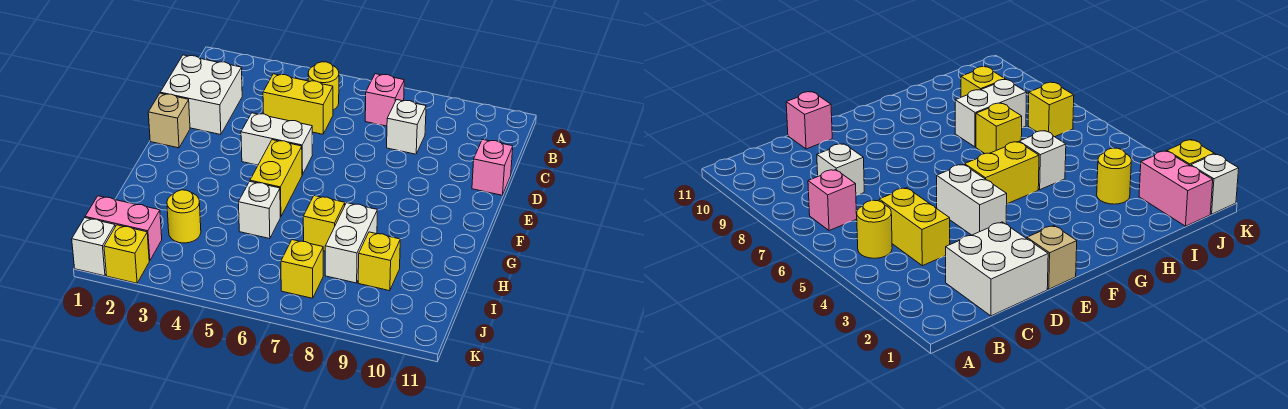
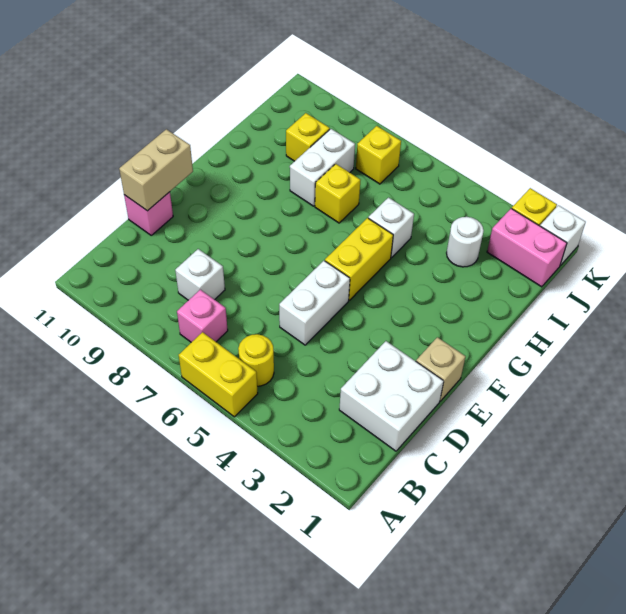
yellow 1x2 brick [263,74,333,134] -> yellow 1x2 brick moved to [179,332,258,417]
none -> tan 1x2 brick [119,129,193,211]
white 1x2 brick [241,113,312,175] -> white 1x2 brick turned to [279,261,350,345]
yellow 1x1 round brick [167,190,201,243] -> white 1x1 round brick [447,217,484,267]

